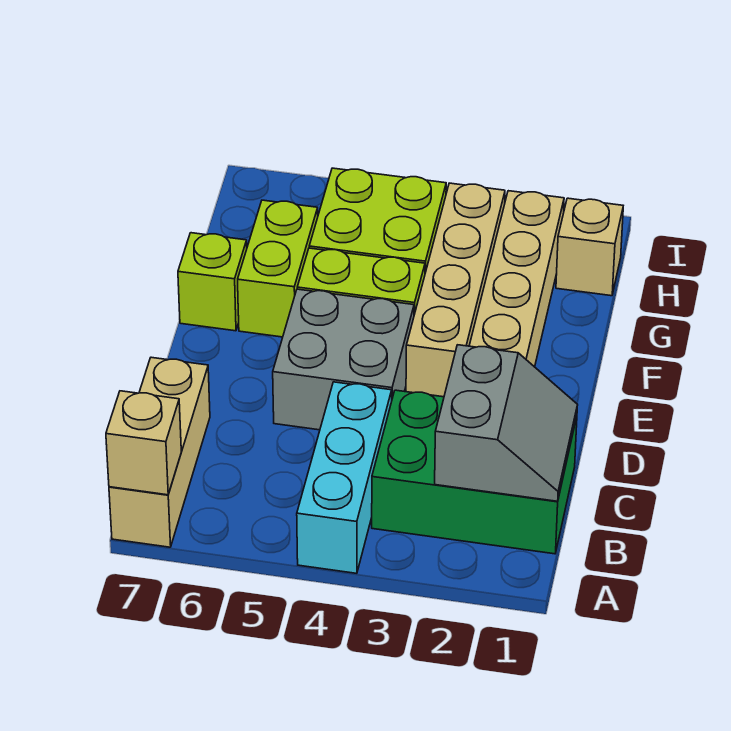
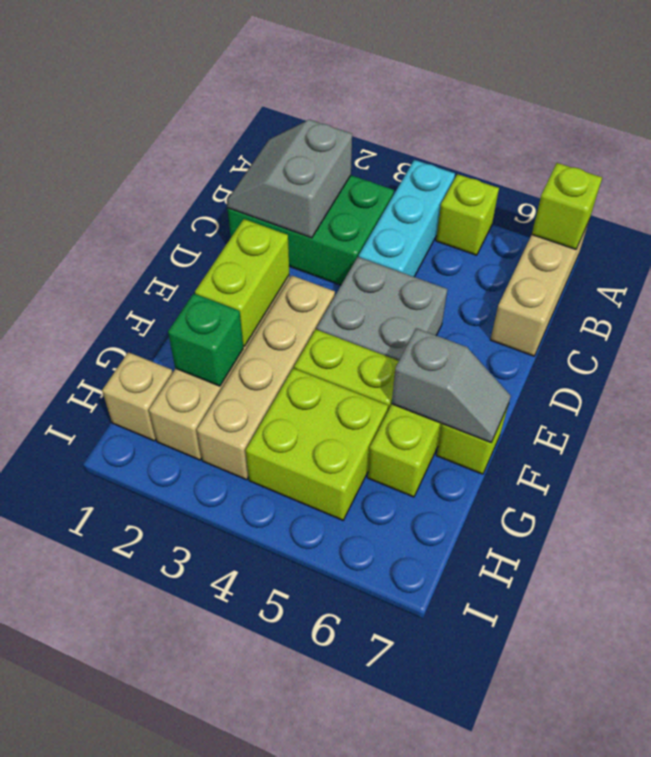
none -> lime 1x1 brick [436,174,499,255]
tan 1x1 brick [106,391,181,495] -> lime 1x1 brick [532,163,602,249]
none -> lime 1x2 brick [195,219,289,346]
none -> grey 1x2 slope [392,328,511,442]
none -> green 1x1 brick [168,294,243,386]

